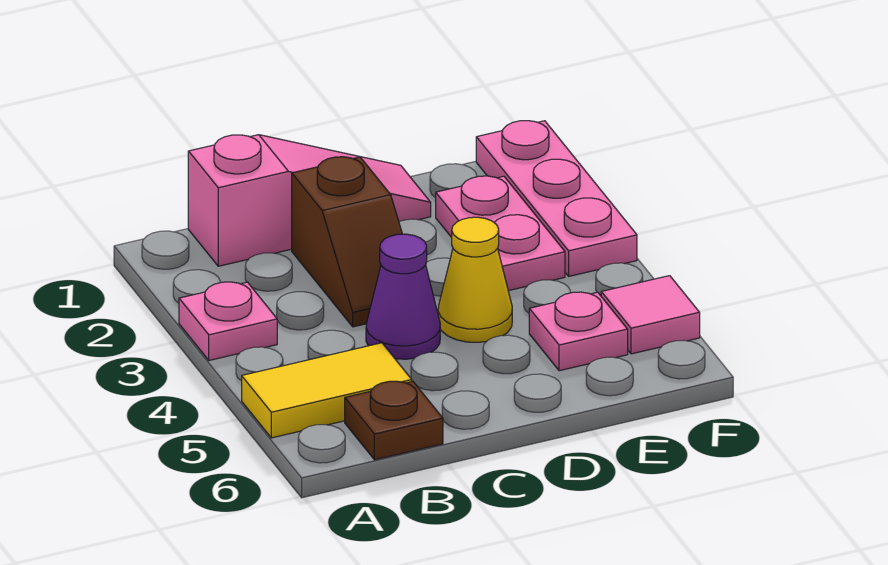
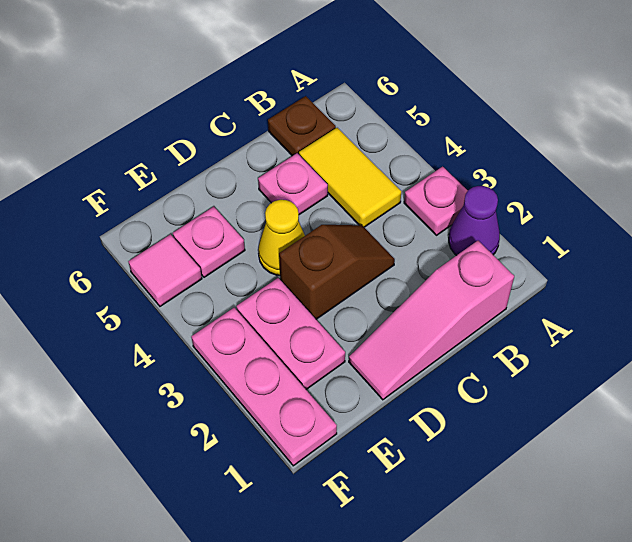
yellow 1x2 tile [242,343,412,438] -> yellow 1x2 tile turned to [299,128,401,227]
brown 1x2 slope [292,157,402,327] -> brown 1x2 slope turned to [279,225,395,319]
purple 1x1 cone [366,234,440,359] -> purple 1x1 cone moved to [449,186,500,255]
none -> pink 1x1 plate [258,153,328,215]

